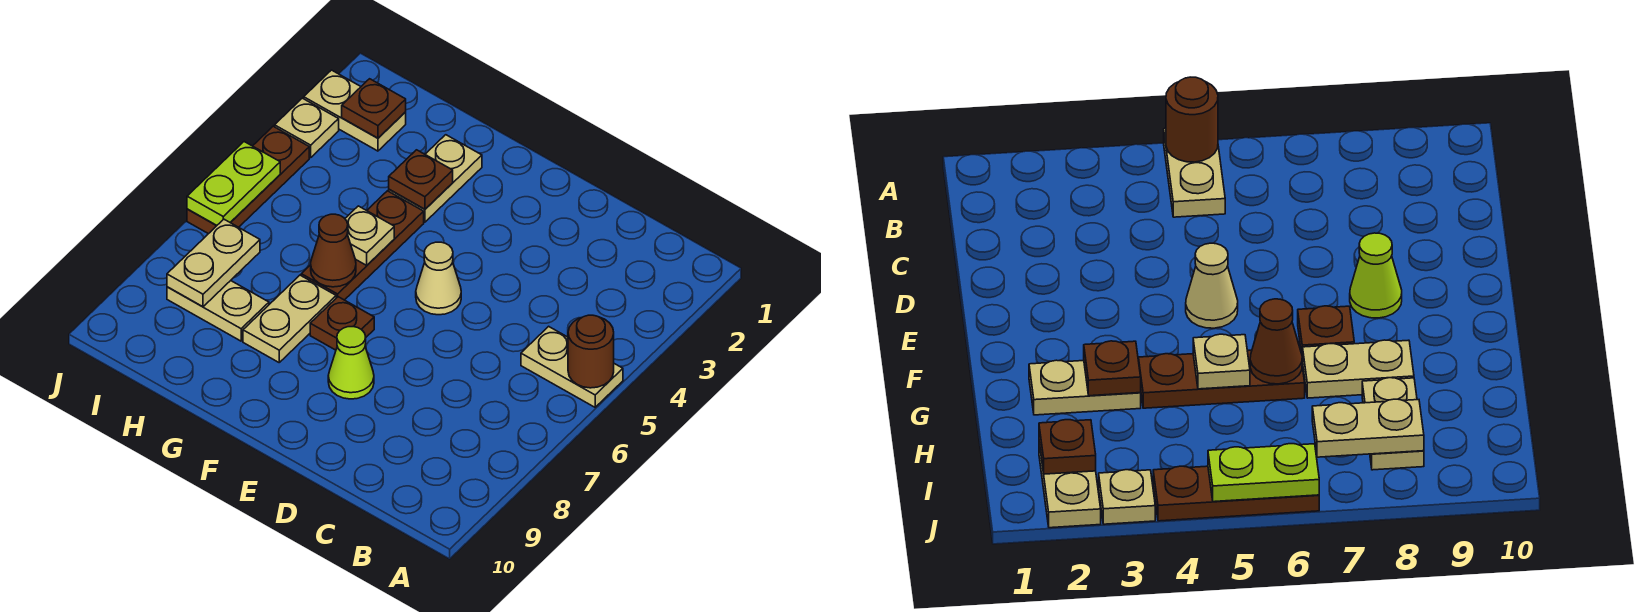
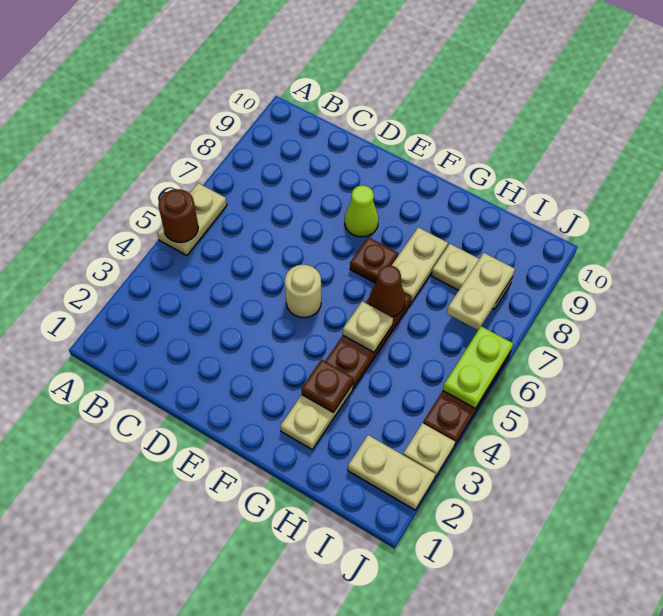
tan 1x2 plate [521,326,623,407] -> tan 1x2 plate turned to [157,183,227,255]
tan 1x1 cone [416,242,461,315] -> tan 1x1 round brick [285,265,321,318]
brown 1x1 plate [342,79,406,138] -> none

